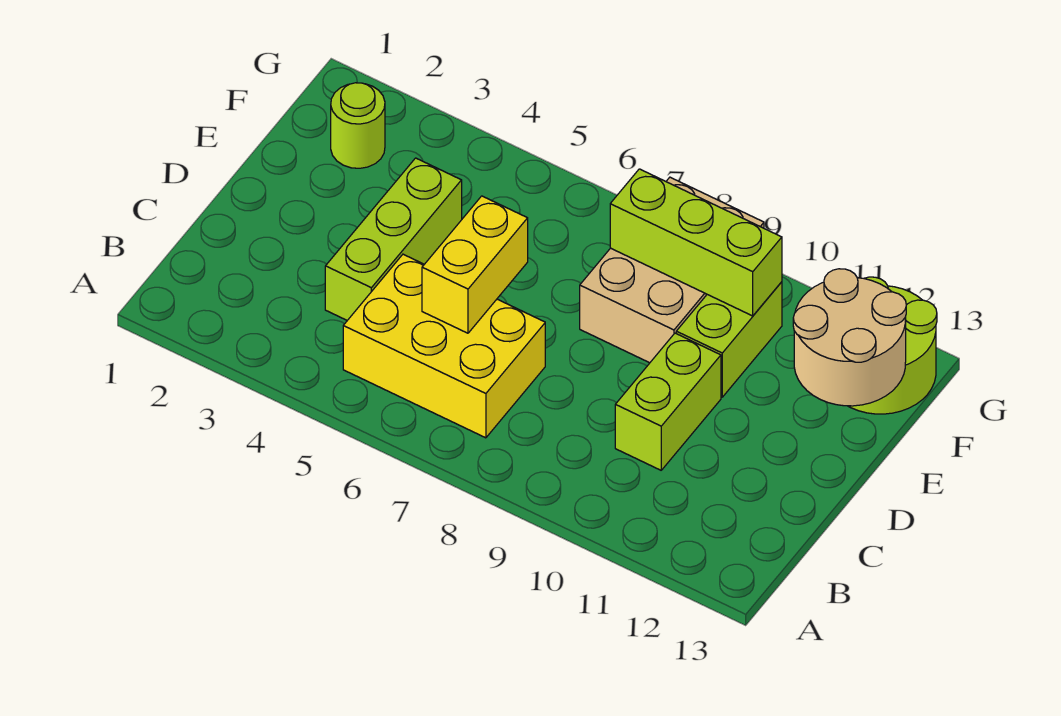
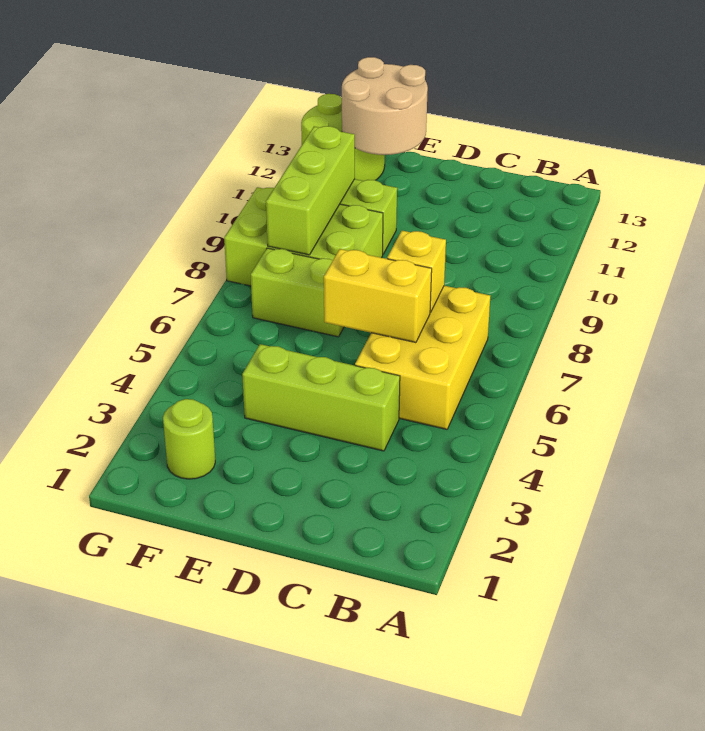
none -> yellow 1x1 brick [387,231,446,313]
lime 1x2 brick [615,333,721,470] -> lime 1x2 brick moved to [251,248,344,337]
tan 2x3 brick [580,177,764,363] -> lime 2x3 brick [224,187,383,286]

